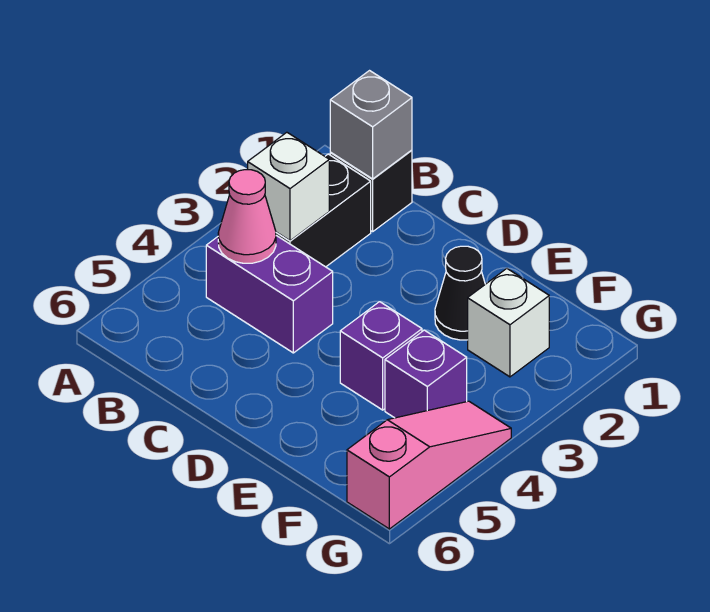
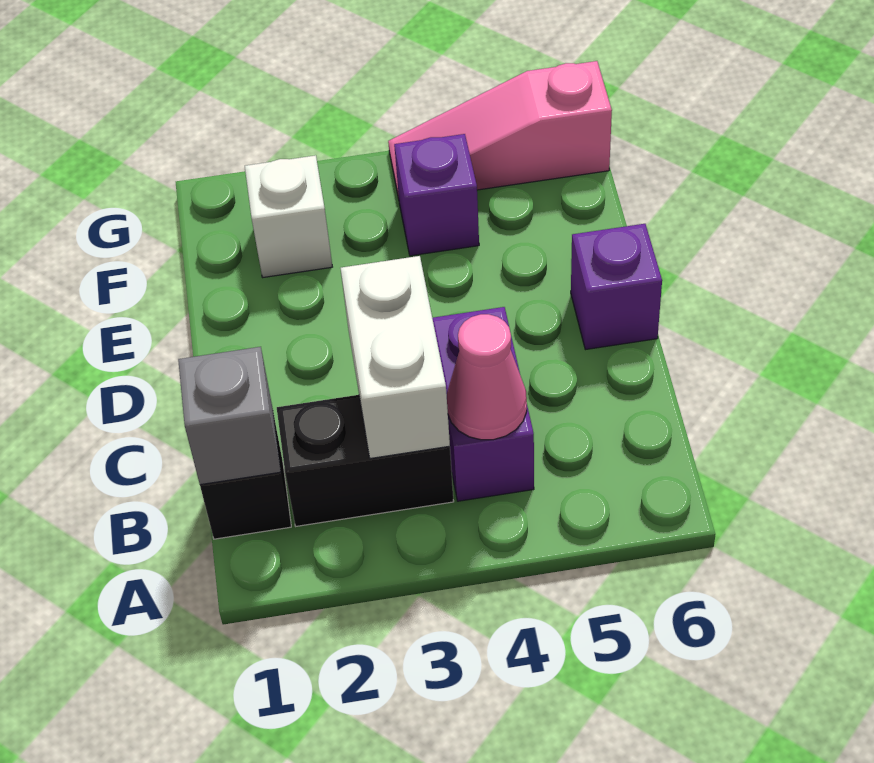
white 1x1 brick [248,132,329,241] -> white 1x2 brick [341,256,450,459]
black 1x1 cone [435,246,485,340] -> none
purple 1x1 brick [340,302,422,410] -> purple 1x1 brick moved to [571,224,662,350]

